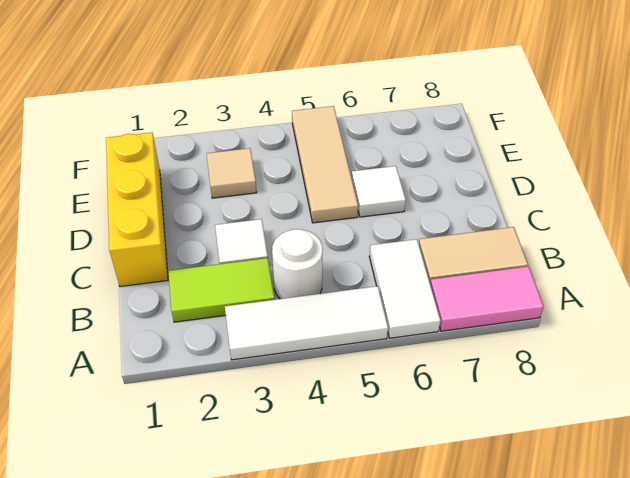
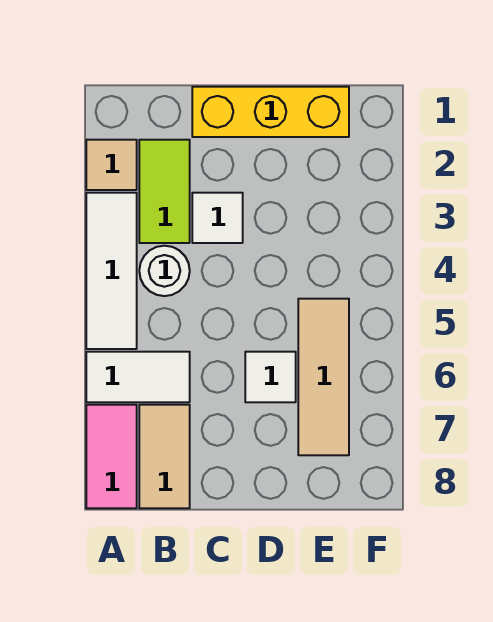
tan 1x3 tile [292,106,358,223] -> tan 1x3 tile turned to [298,299,349,455]
tan 1x1 tile [207,148,257,198] -> tan 1x1 tile moved to [86,140,137,190]

